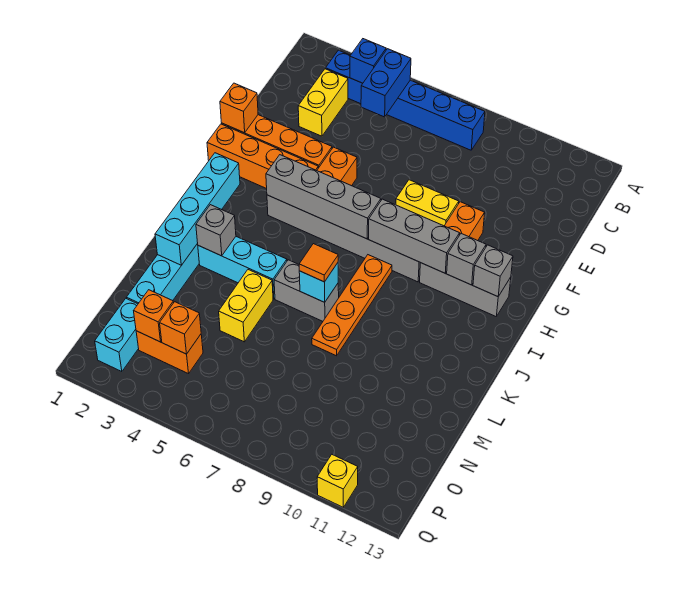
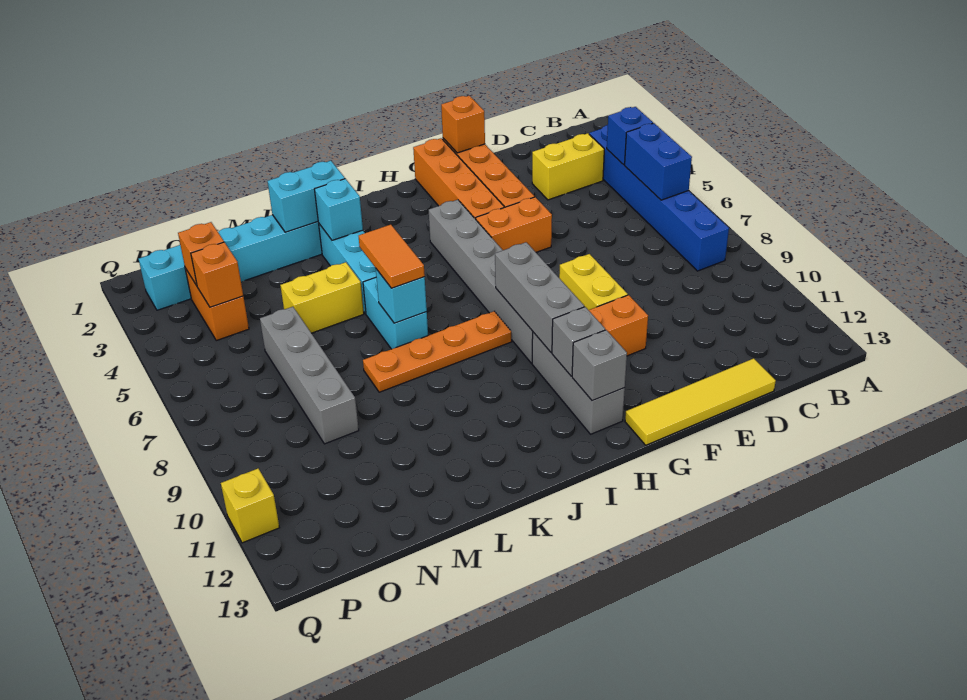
blue 1x2 brick [361,49,411,117] -> blue 1x2 brick turned to [625,123,692,200]
none -> yellow 1x4 tile [625,358,776,445]
grey 1x4 brick [266,155,381,239] -> grey 1x4 brick moved to [260,307,359,444]
cyan 1x4 brick [155,153,240,265] -> cyan 1x2 brick [268,161,345,232]
grey 1x1 brick [196,205,236,256] -> cyan 1x1 brick [314,179,363,240]
grey 1x2 brick [274,260,339,321] -> cyan 1x2 brick [363,278,428,349]
orange 1x1 tile [299,244,338,282] -> orange 1x2 tile [359,225,425,288]

